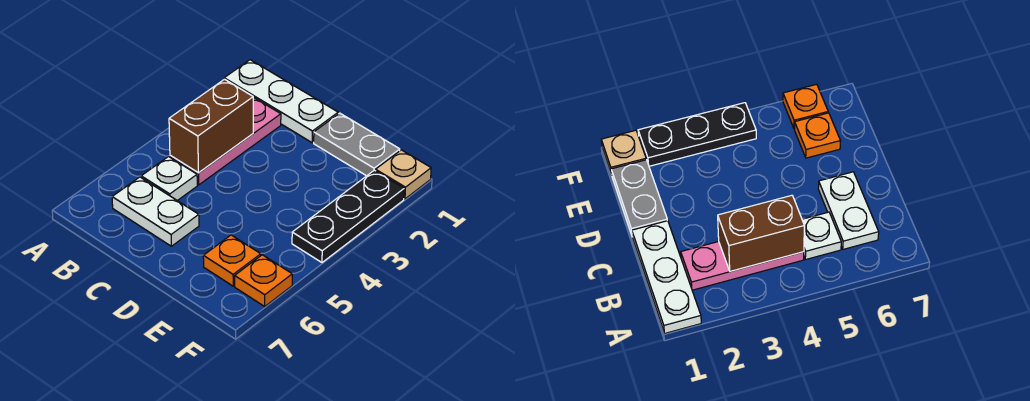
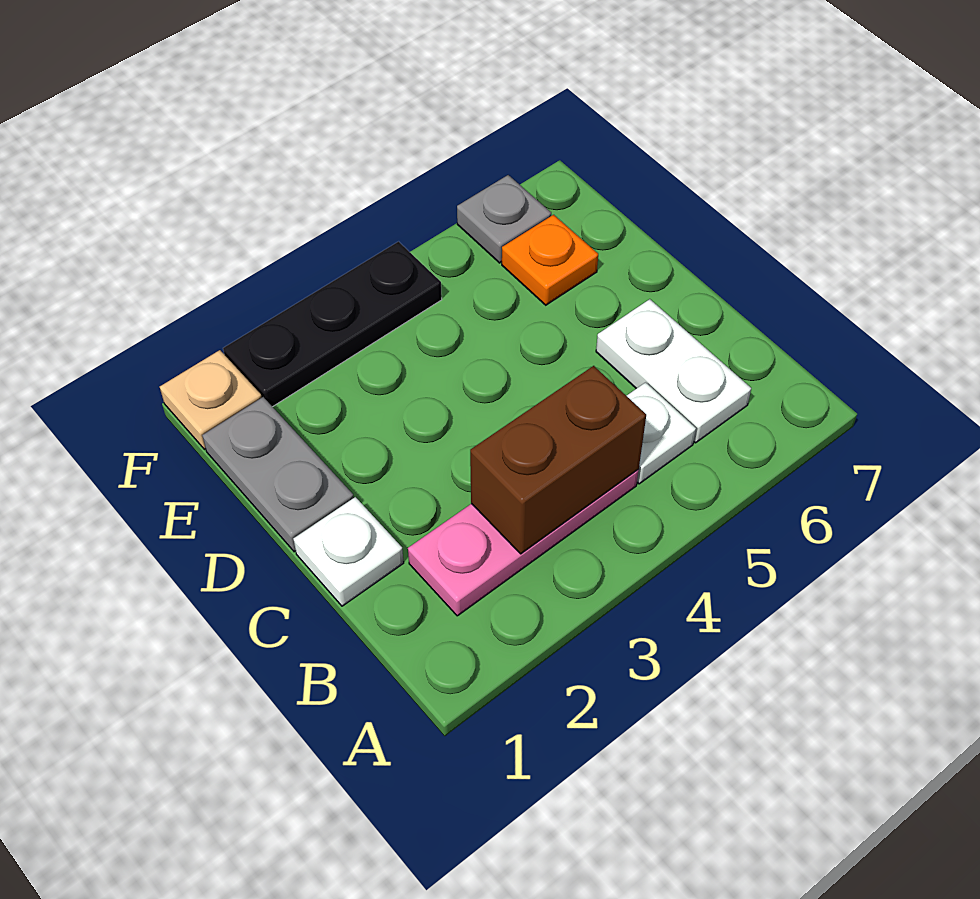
white 1x3 plate [224,60,338,143] -> white 1x1 plate [293,497,404,606]
orange 1x1 plate [235,255,292,306] -> grey 1x1 plate [457,175,551,263]

